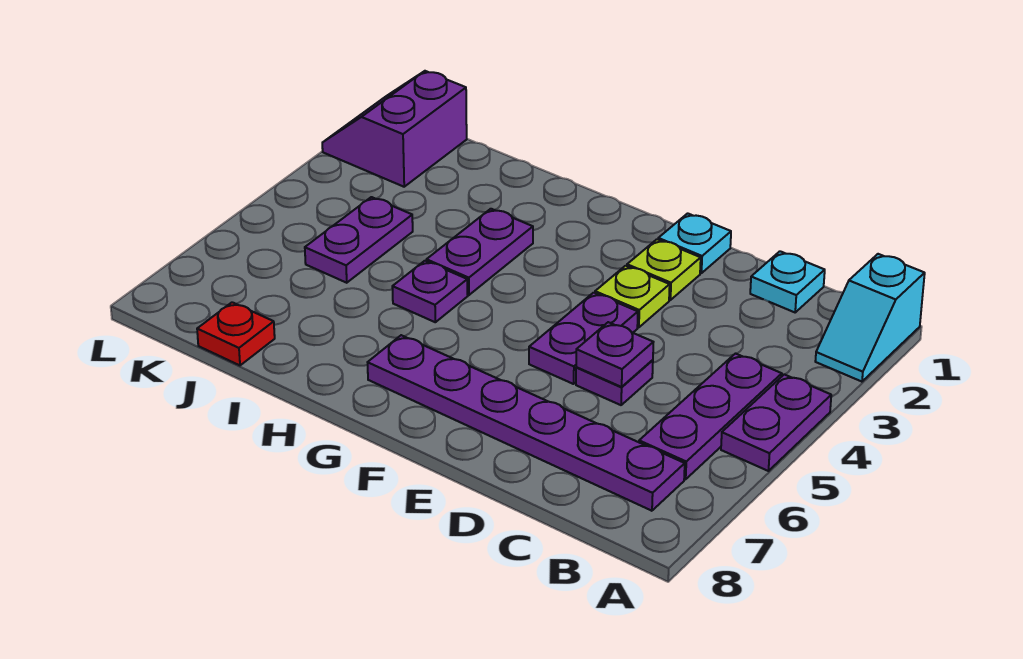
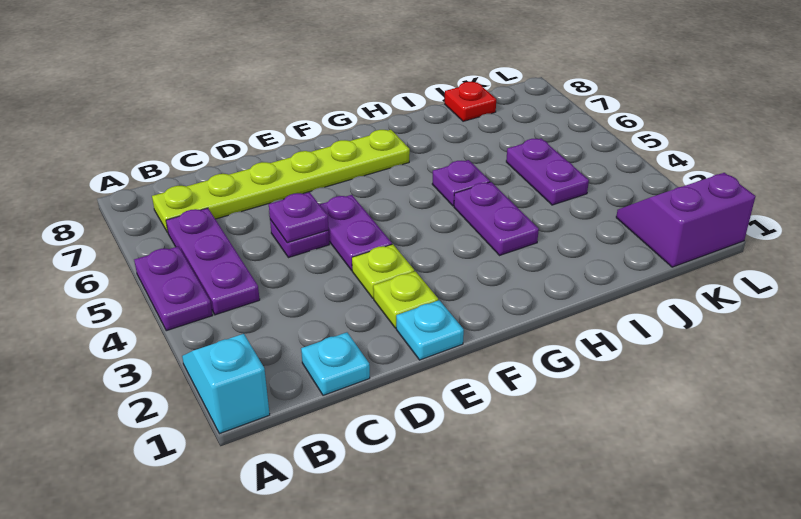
purple 1x6 plate [368,335,685,511] -> lime 1x6 plate [152,130,410,233]
purple 2x2 slope [322,71,467,187] -> purple 2x2 slope turned to [616,173,756,267]

